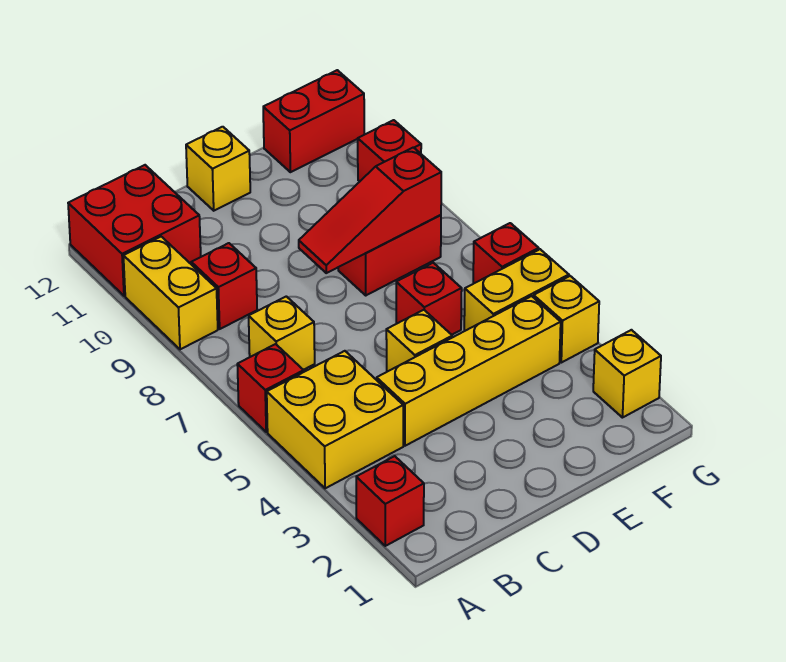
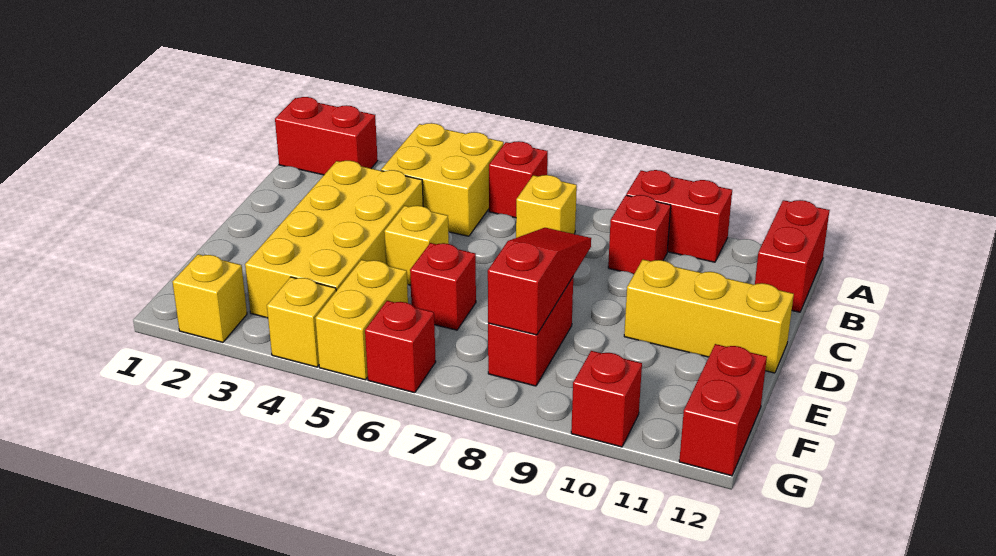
red 1x1 brick [356,456,424,546] -> red 1x2 brick [275,97,378,175]
yellow 1x2 brick [123,237,218,349] -> red 1x2 brick [626,170,732,262]
red 2x2 brick [68,165,201,296] -> red 1x2 brick [755,200,830,312]
yellow 1x4 brick [377,296,561,446] -> yellow 2x4 brick [245,161,423,318]
yellow 1x1 brick [186,127,250,211] -> yellow 1x3 brick [624,260,794,373]

